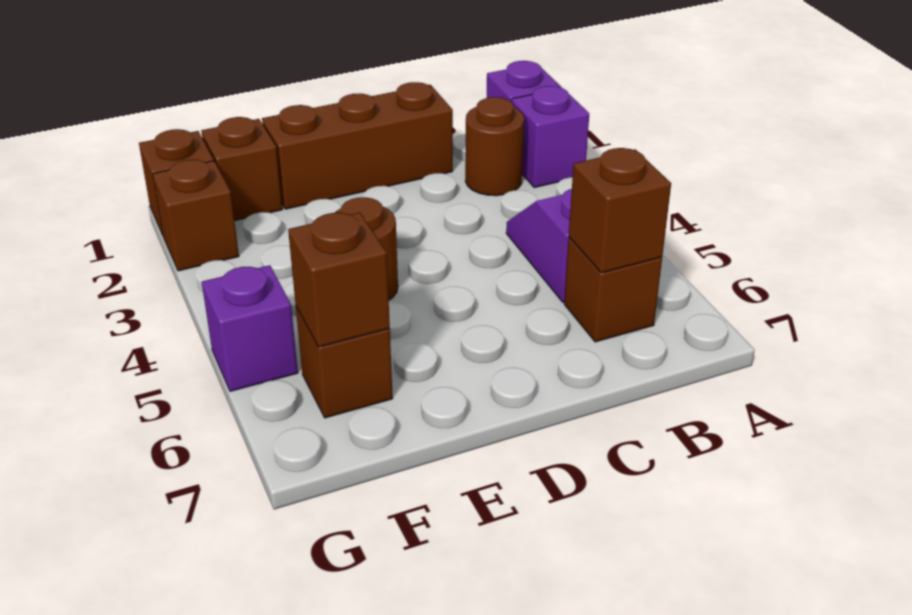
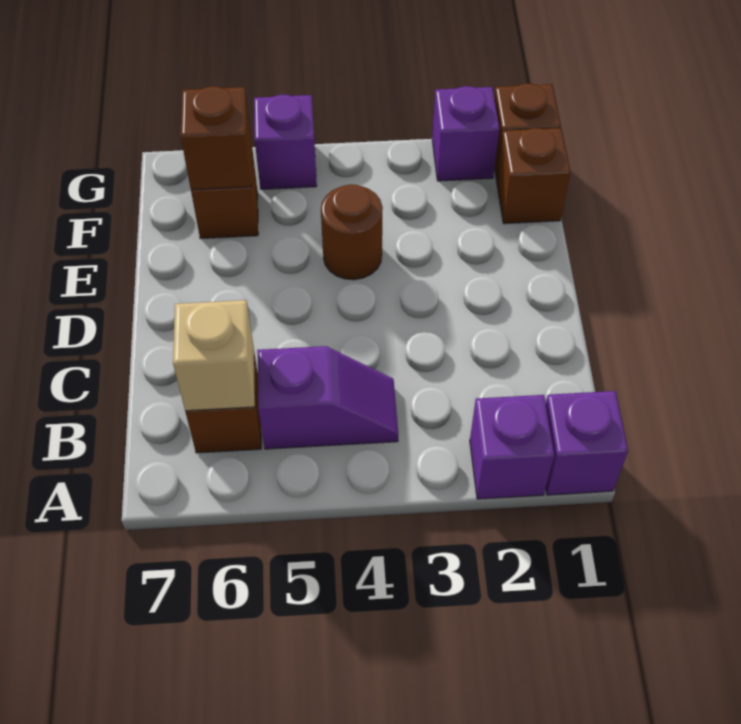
brown 1x1 round brick [465,97,524,196] -> none
brown 1x1 brick [569,148,671,273] -> tan 1x1 brick [173,300,255,411]
brown 1x3 brick [262,82,453,209] -> none
brown 1x1 brick [153,160,239,271] -> purple 1x1 brick [432,86,499,181]

